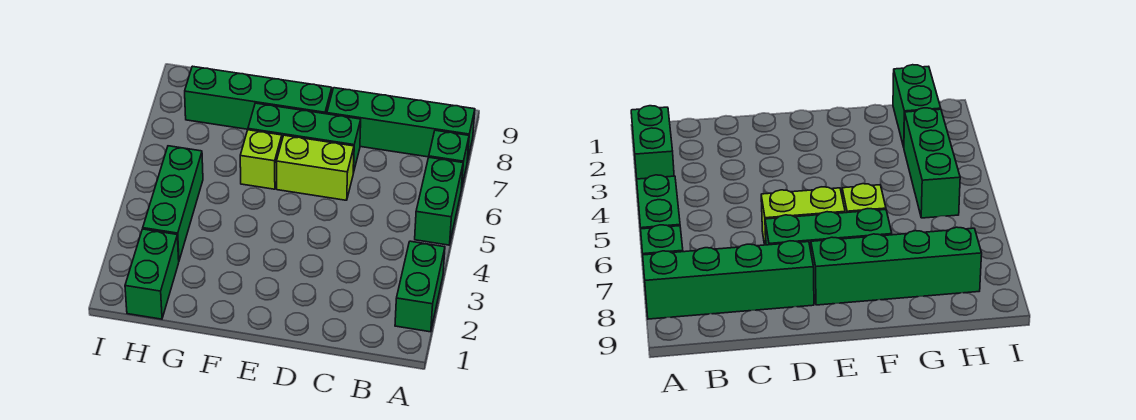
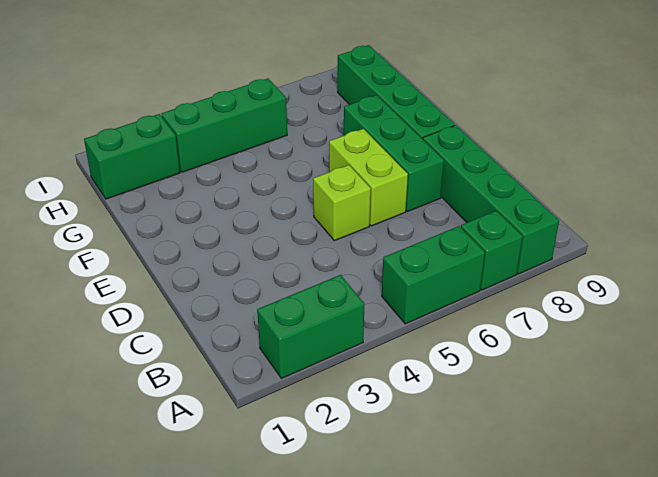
lime 1x1 brick [240,130,282,189] -> lime 1x1 brick moved to [313,165,371,241]

